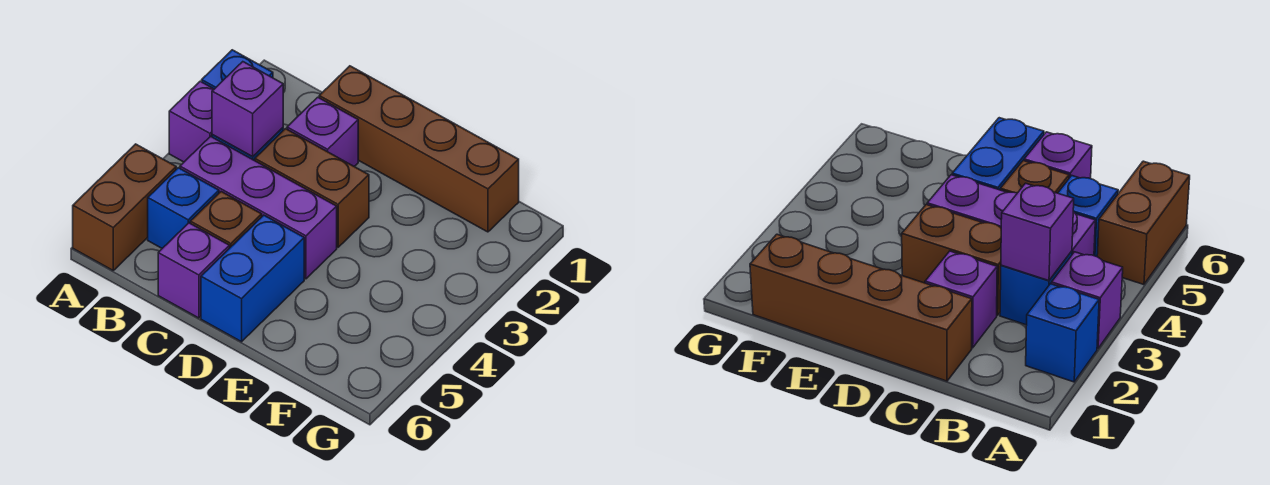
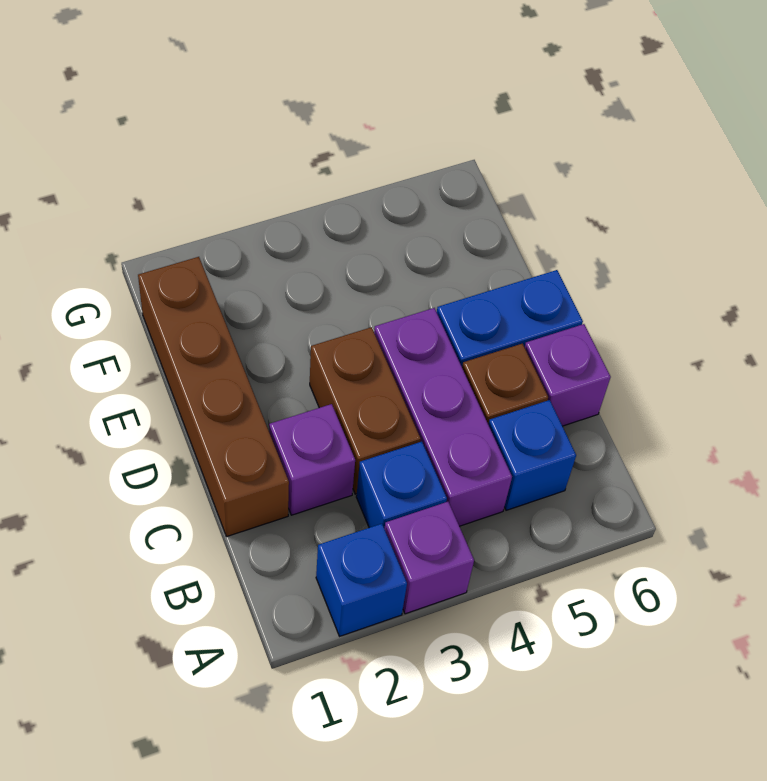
brown 1x2 brick [73,144,176,270] -> none
purple 1x1 brick [212,62,283,156] -> none

